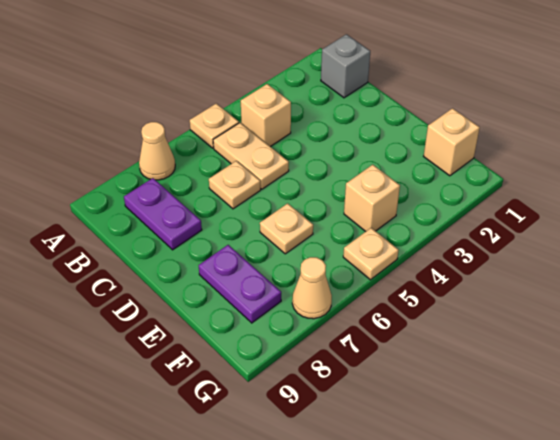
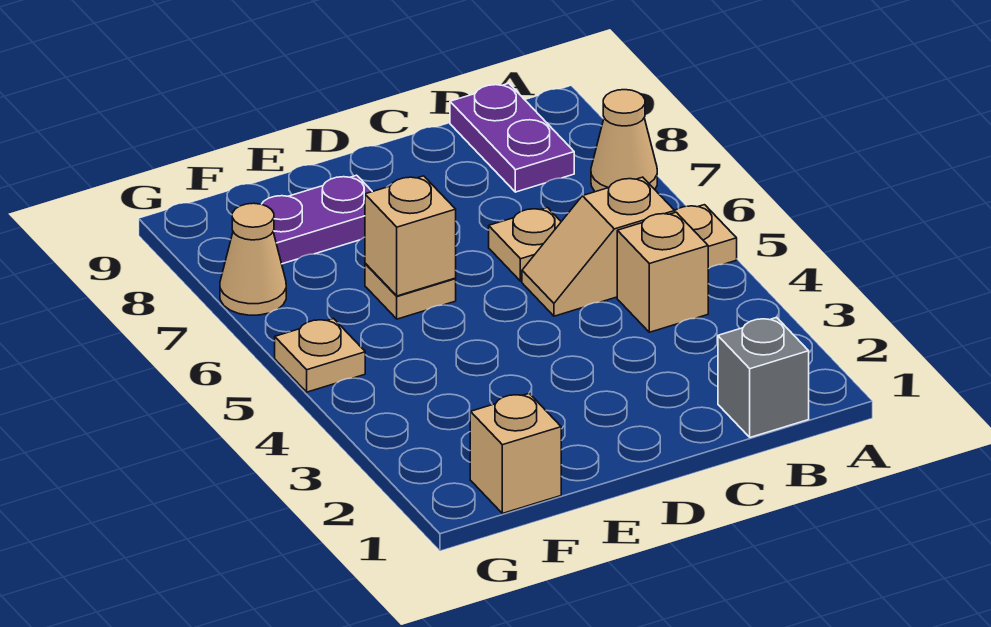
tan 1x2 plate [213,123,289,189] -> tan 1x2 slope [522,177,675,316]
purple 1x2 plate [124,178,202,250] -> purple 1x2 plate turned to [450,83,574,192]
tan 1x1 brick [344,165,400,232] -> tan 1x1 brick moved to [365,176,456,296]

